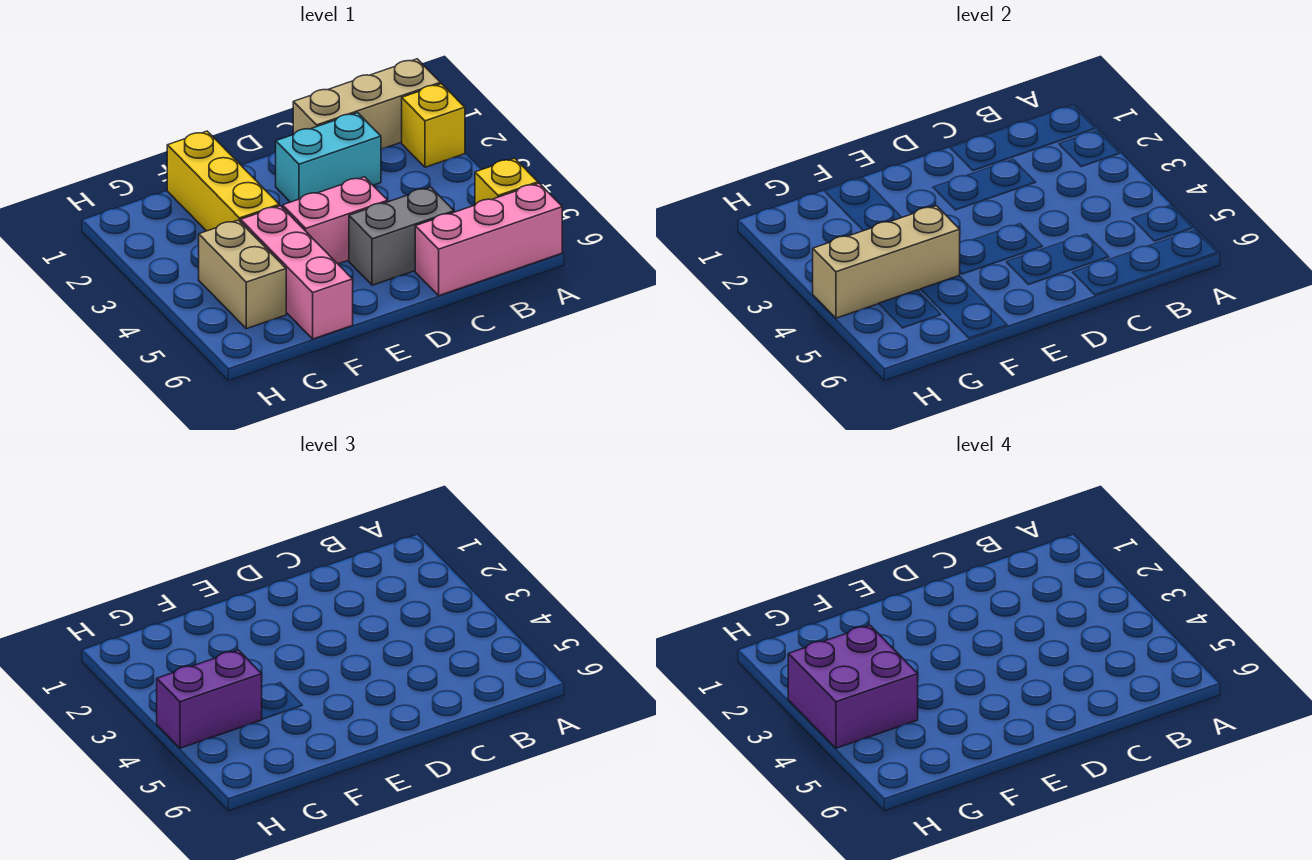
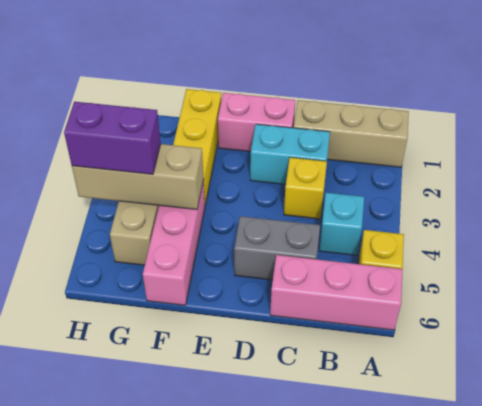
yellow 1x1 brick [402,84,465,167] -> yellow 1x1 brick moved to [284,157,327,219]
none -> cyan 1x1 brick [319,193,364,255]
pink 1x2 brick [283,177,388,264] -> pink 1x2 brick moved to [218,93,295,152]
purple 2x2 brick [788,625,918,748] -> none

